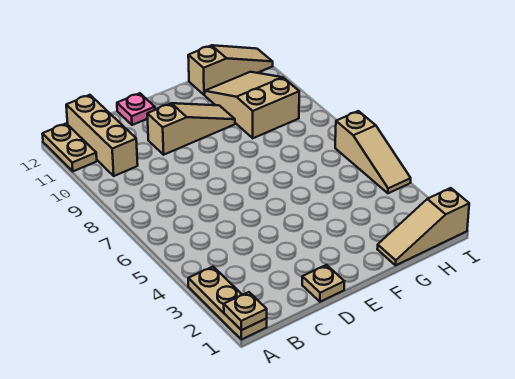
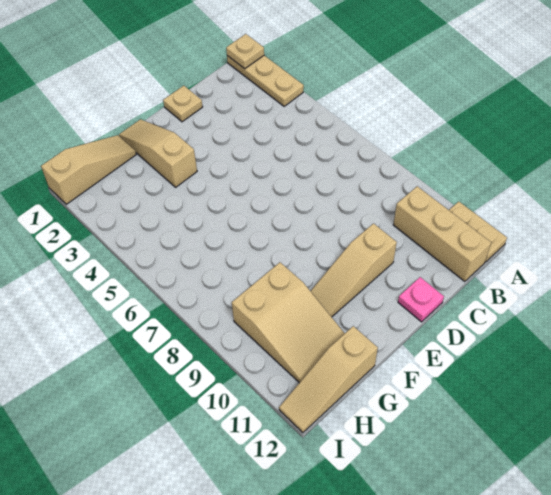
tan 1x3 slope [335,111,411,193] -> tan 1x3 slope moved to [119,119,197,187]

